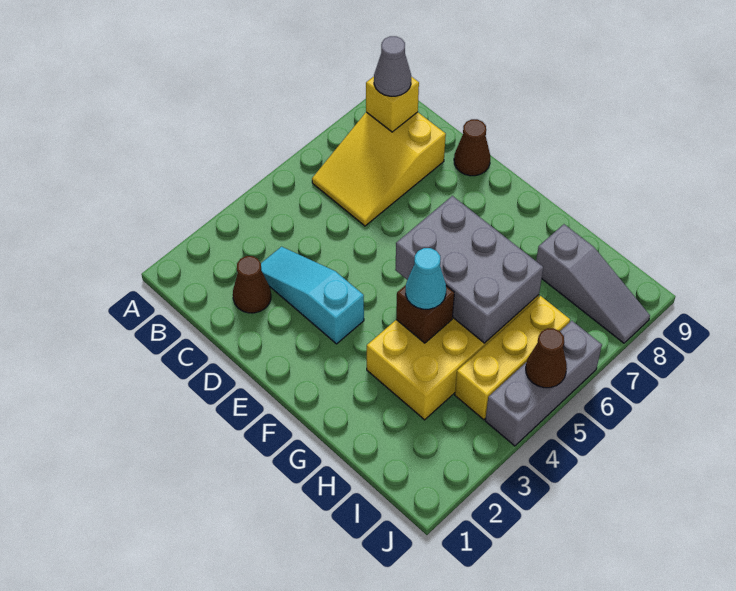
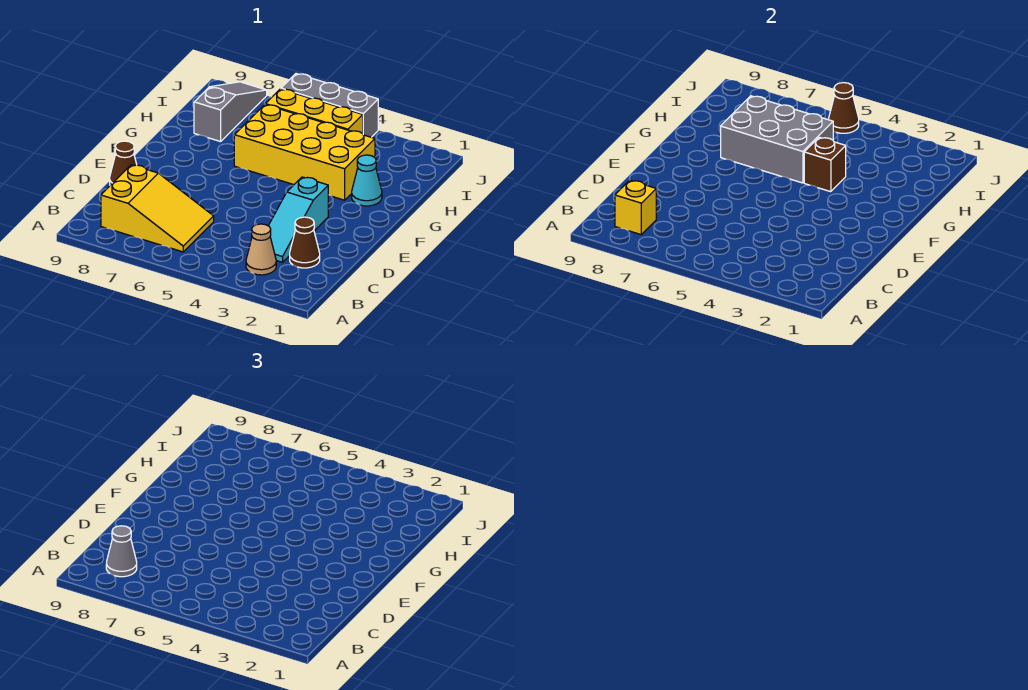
none -> tan 1x1 cone [246,224,276,275]
grey 2x3 brick [395,196,543,343] -> grey 2x3 brick turned to [721,96,833,183]
cyan 1x1 cone [406,248,446,309] -> cyan 1x1 cone moved to [352,155,382,206]

